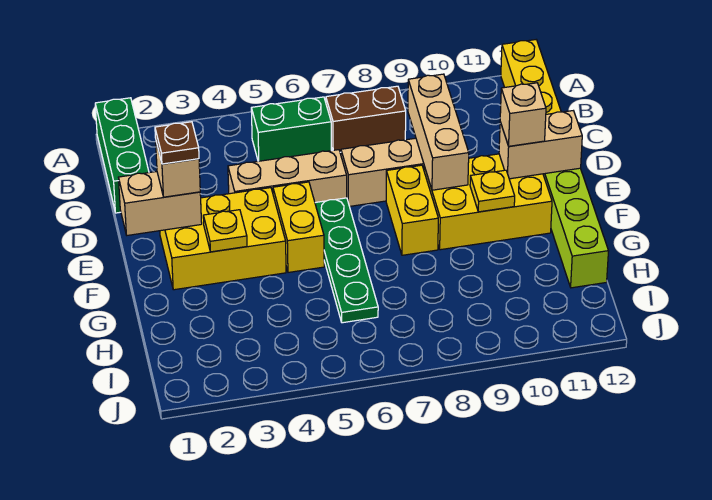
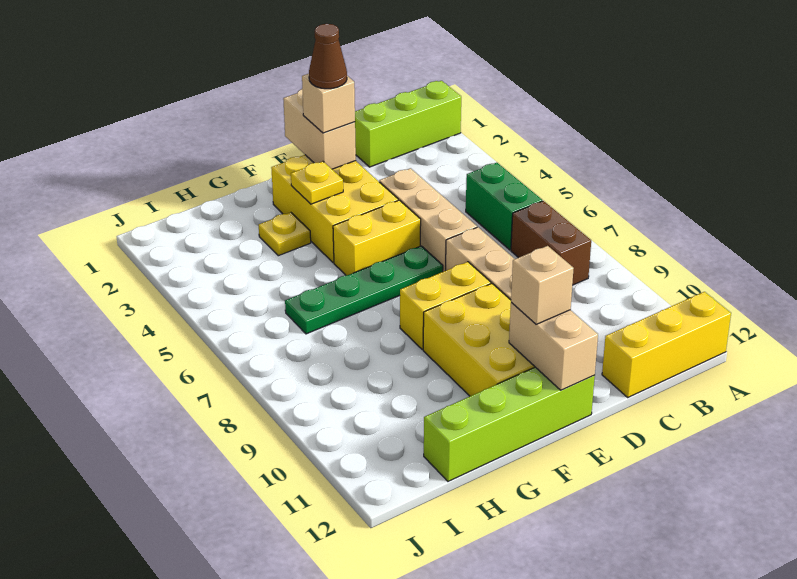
green 1x3 brick [95,98,149,213] -> lime 1x3 brick [355,81,461,167]
tan 1x3 brick [408,74,469,190] -> none
brown 1x1 plate [155,122,199,164] -> brown 1x1 cone [309,24,347,89]
yellow 1x1 plate [470,170,515,212] -> yellow 1x1 plate moved to [259,212,311,256]

